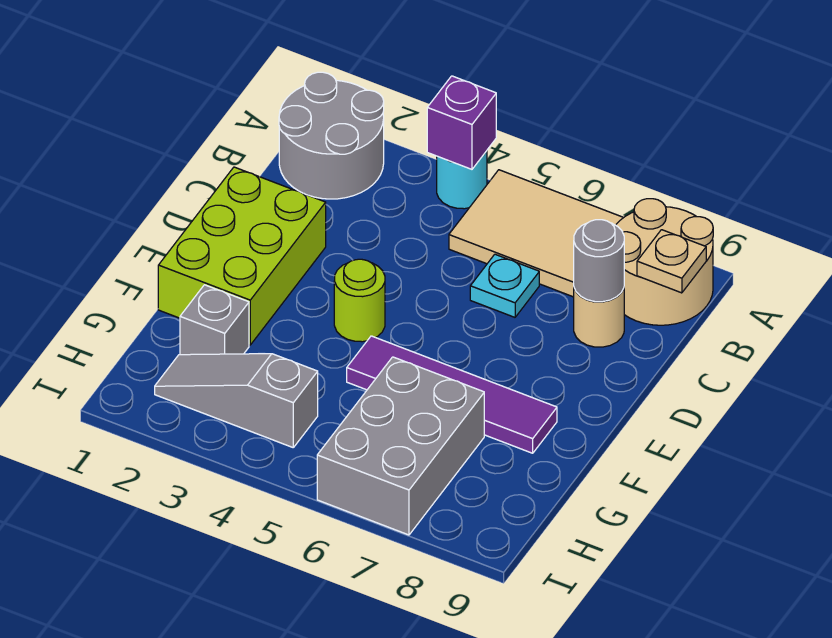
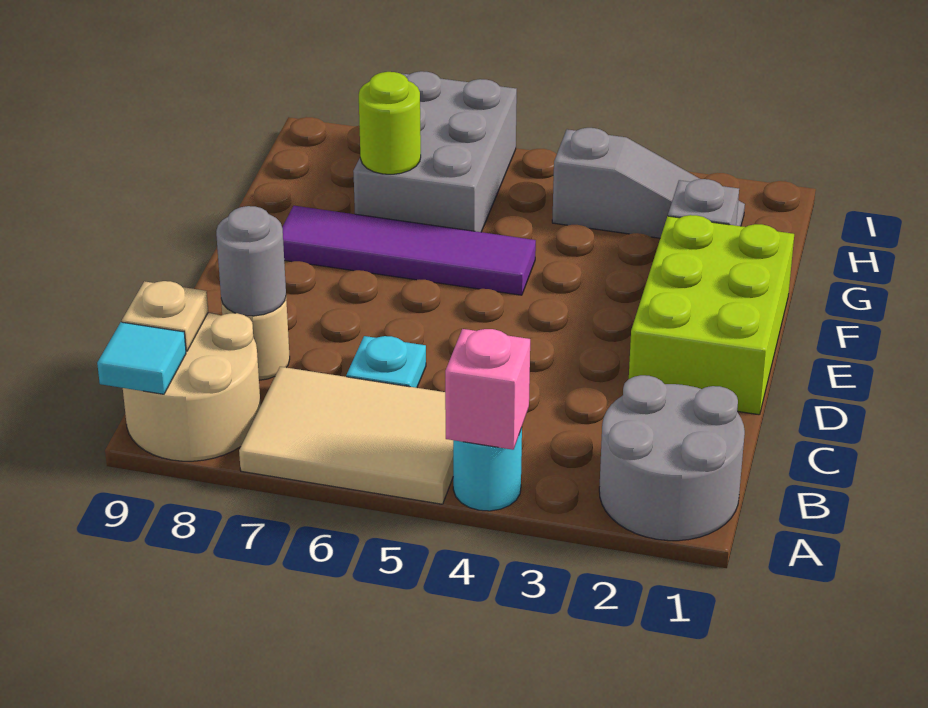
purple 1x1 brick [427,76,496,169] -> pink 1x1 brick [445,329,530,450]
none -> cyan 1x1 tile [97,322,186,394]
lime 1x1 round brick [334,259,385,342] -> lime 1x1 round brick moved to [359,72,421,174]

